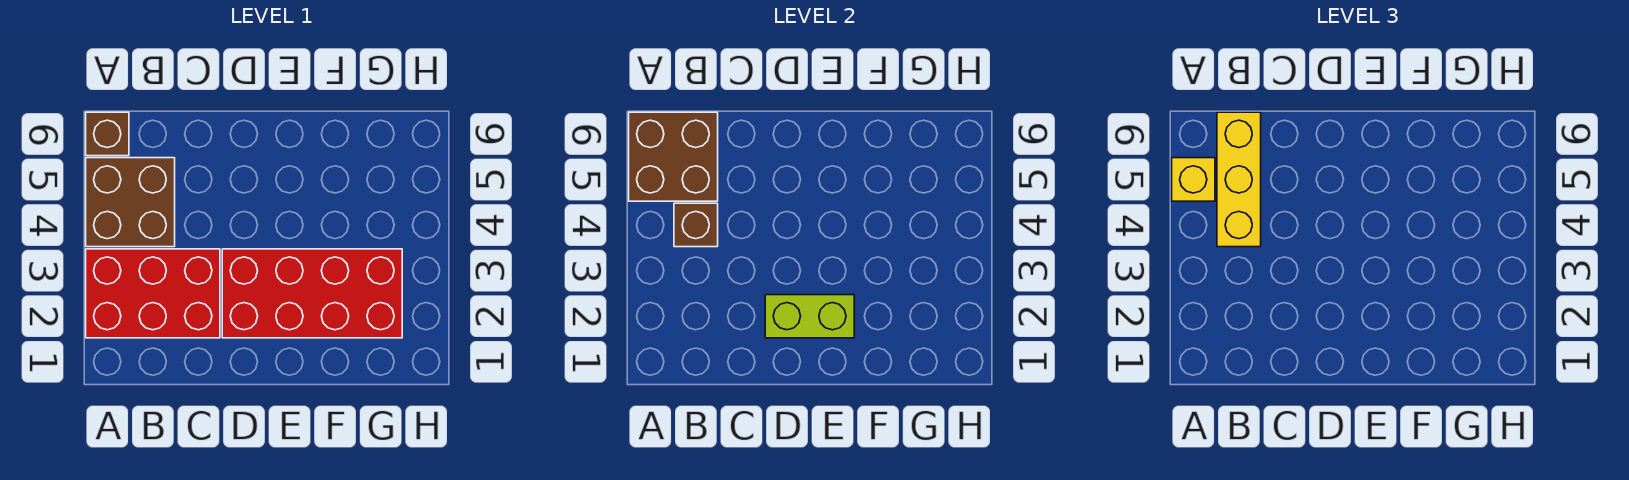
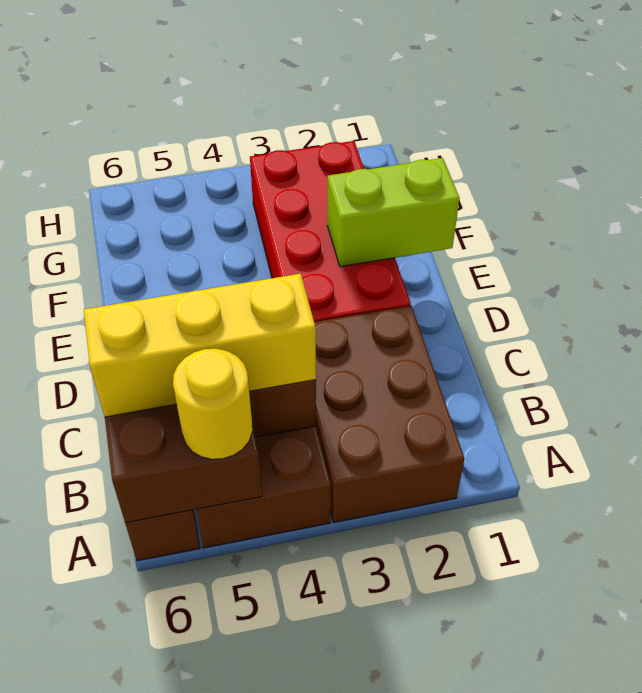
red 2x3 brick [86,249,220,338] -> brown 2x3 brick [314,305,464,522]
yellow 1x1 brick [1172,158,1215,201] -> yellow 1x1 round brick [173,349,252,459]
lime 1x2 brick [765,295,854,338] -> lime 1x2 brick turned to [327,158,460,267]

